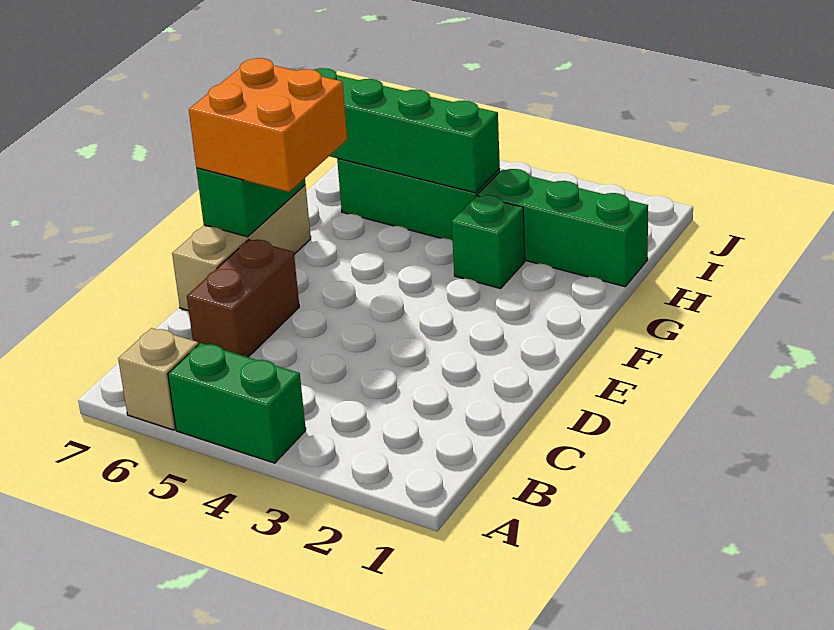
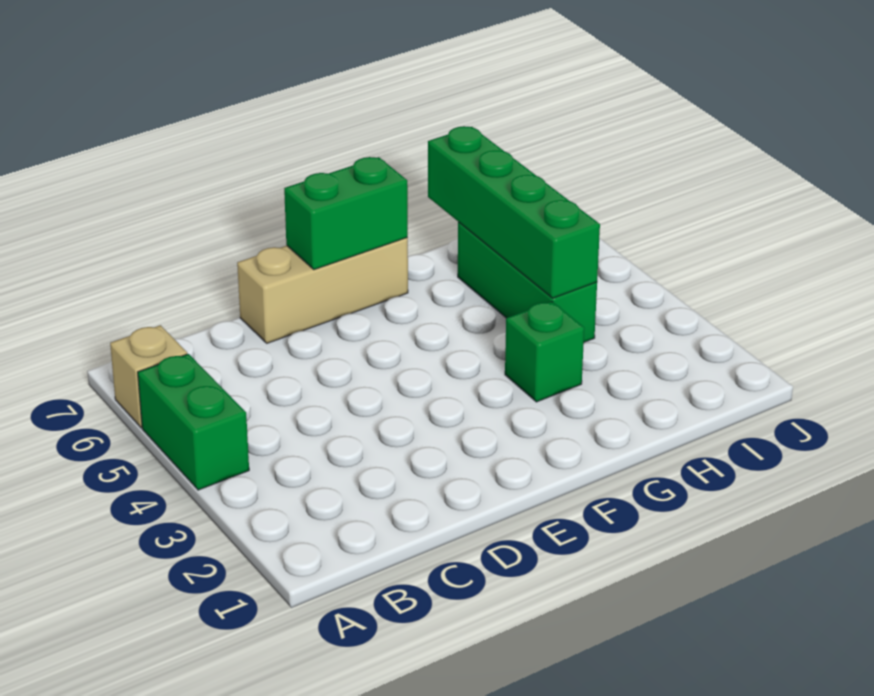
brown 1x2 brick [187,240,299,357] -> none
orange 2x2 brick [189,58,347,192] -> none
green 1x3 brick [478,169,648,287] -> none

